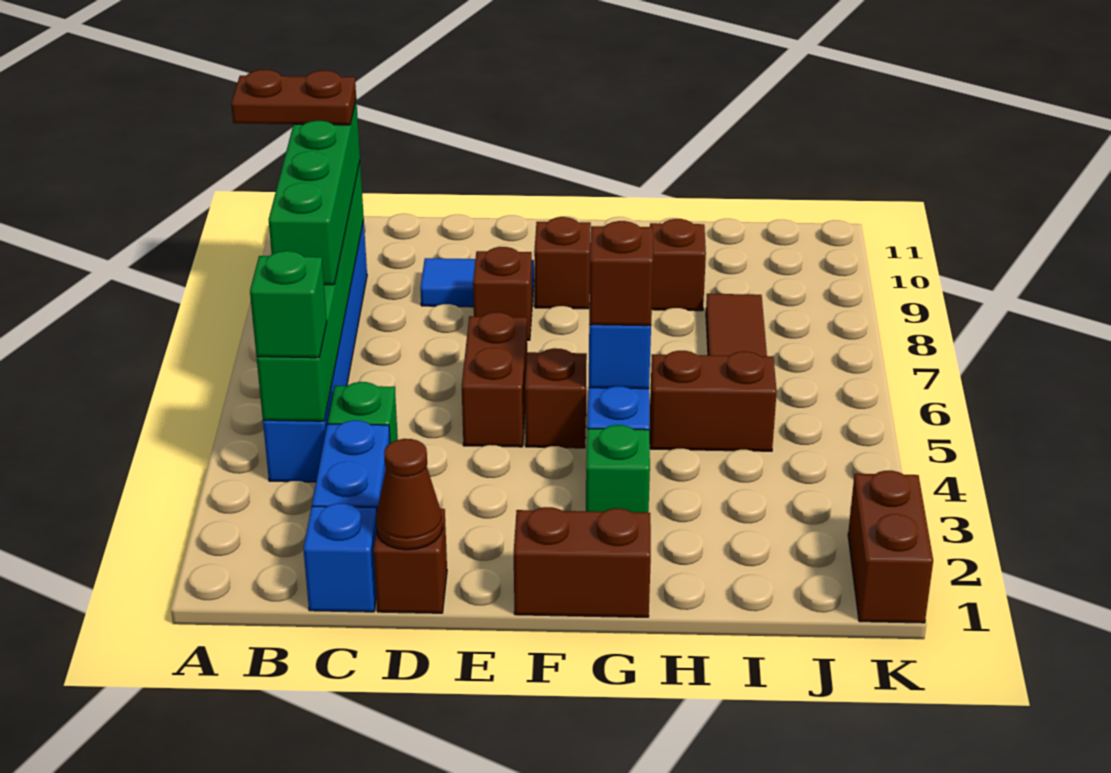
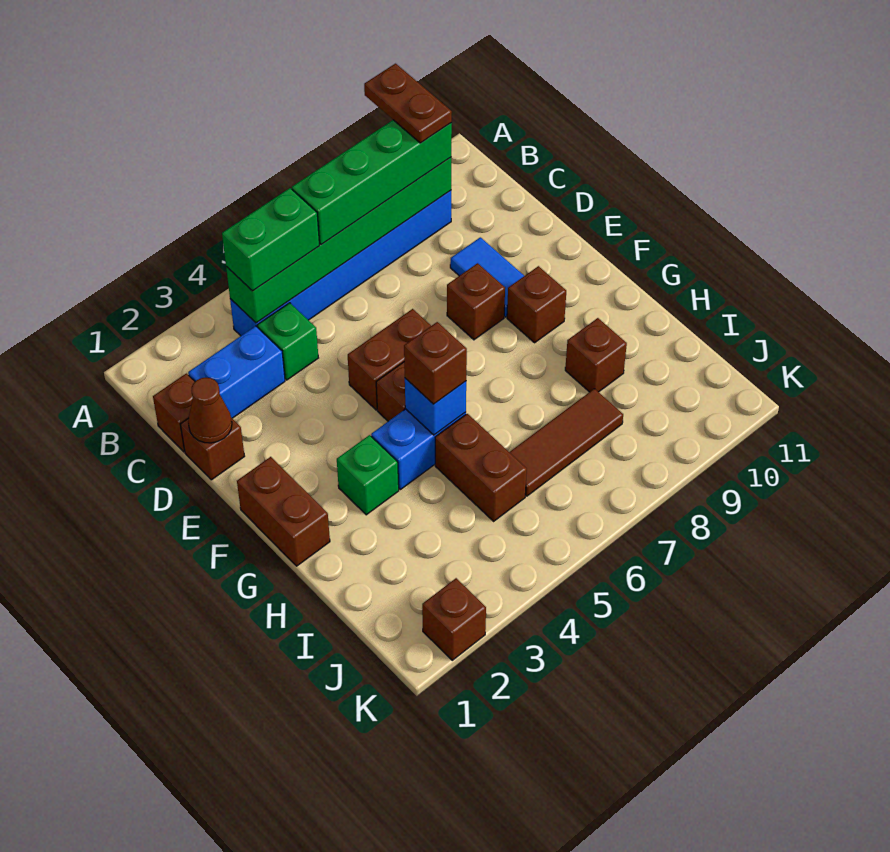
green 1x1 brick [250,251,327,358] -> green 1x2 brick [222,188,320,291]
blue 1x1 brick [303,503,377,612] -> brown 1x1 brick [153,373,195,452]
brown 1x2 brick [848,471,933,623] -> brown 1x1 brick [422,578,486,660]

